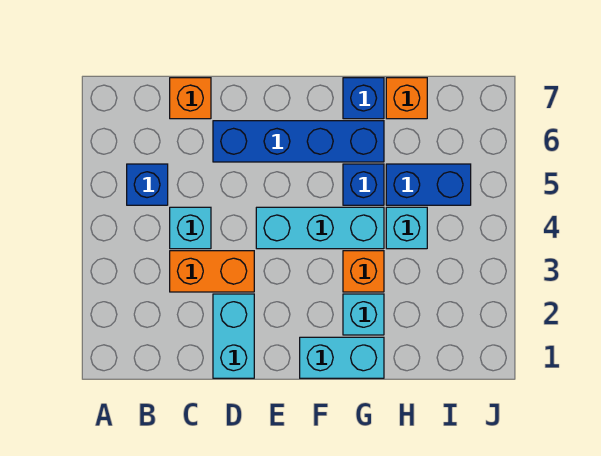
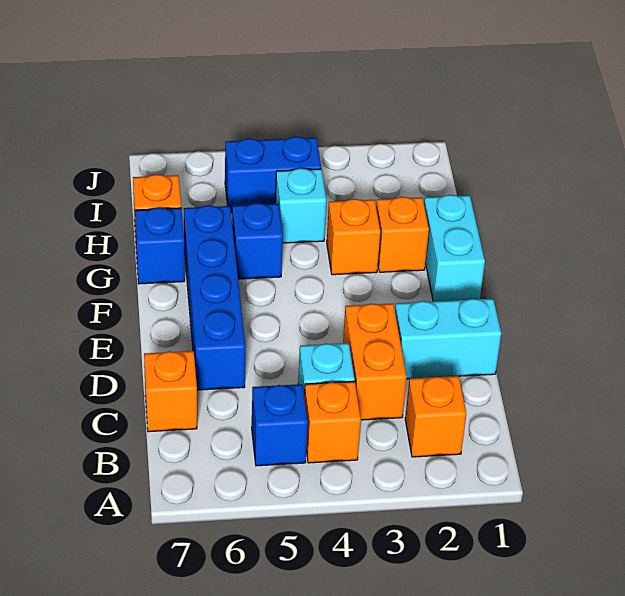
none -> orange 1x1 brick [405,376,466,457]
none -> orange 1x1 brick [304,381,361,463]
cyan 1x3 brick [256,207,384,249] -> none
cyan 1x1 brick [343,294,384,335] -> orange 1x1 brick [376,197,429,272]
blue 1x2 brick [386,164,471,205] -> blue 1x2 brick turned to [225,137,321,213]

